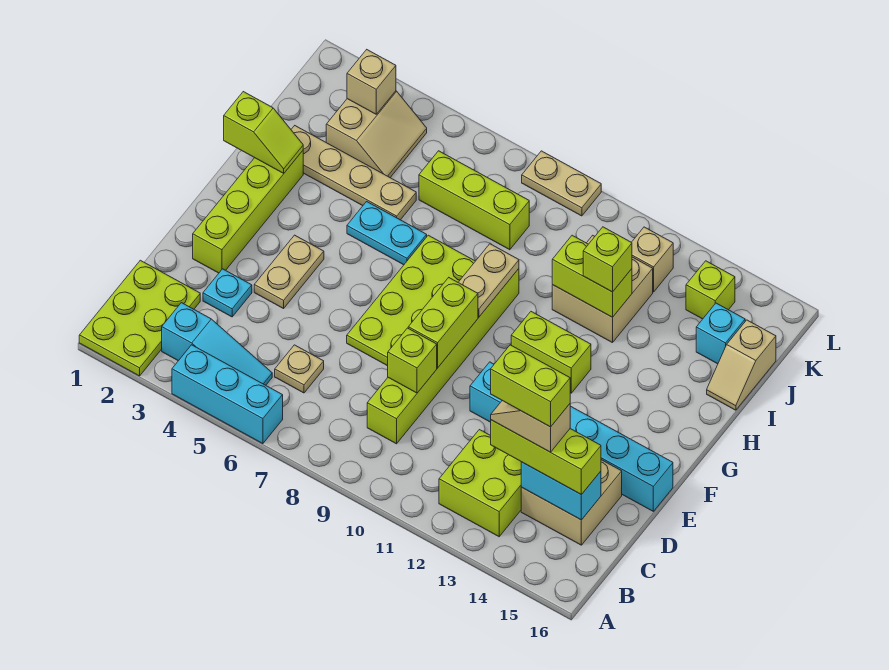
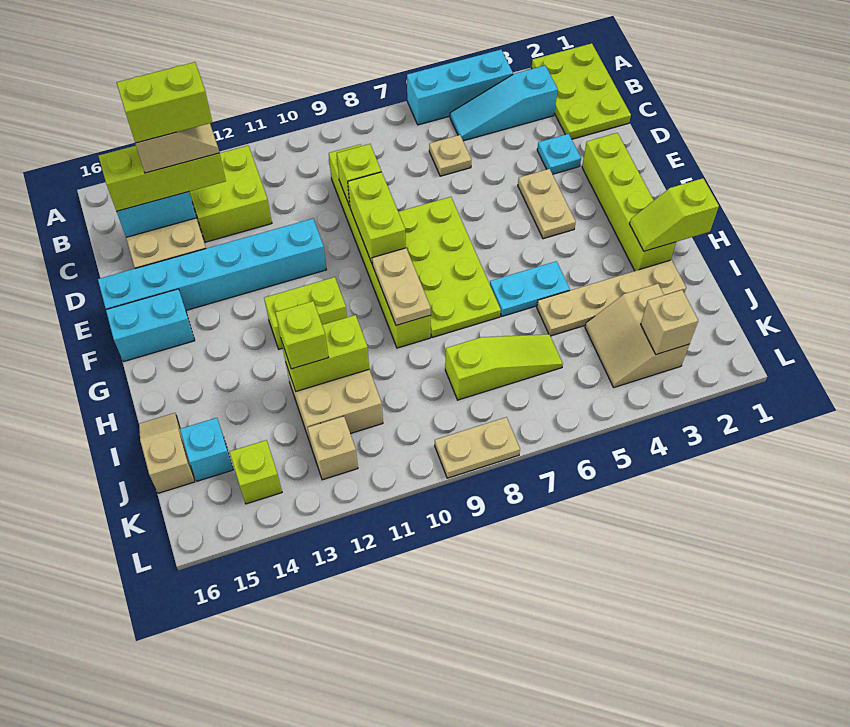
none -> cyan 1x2 brick [106,289,195,362]
lime 1x3 brick [419,151,529,250] -> lime 1x3 slope [445,334,563,400]

